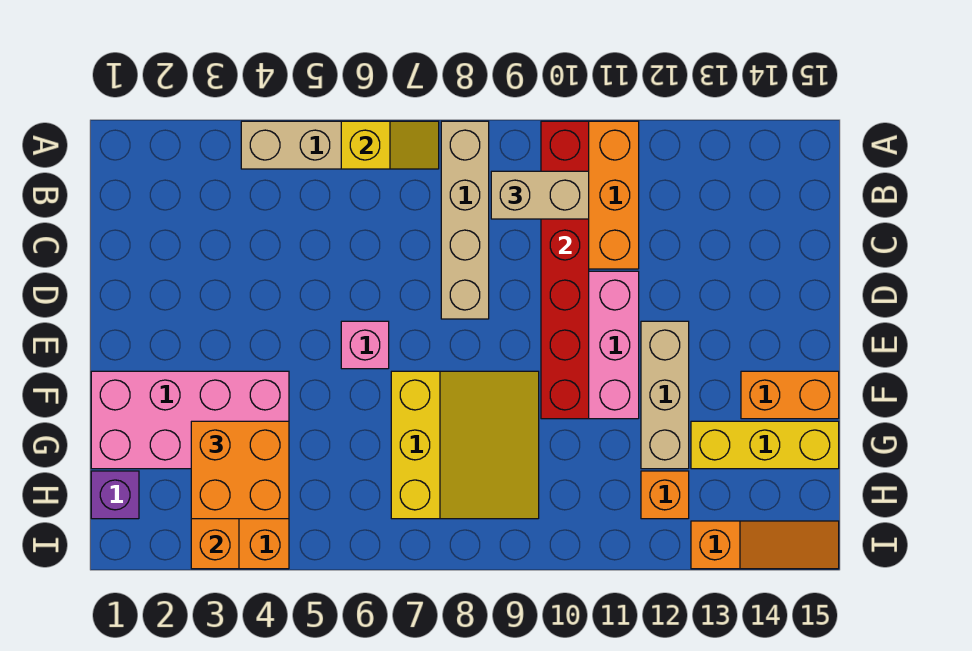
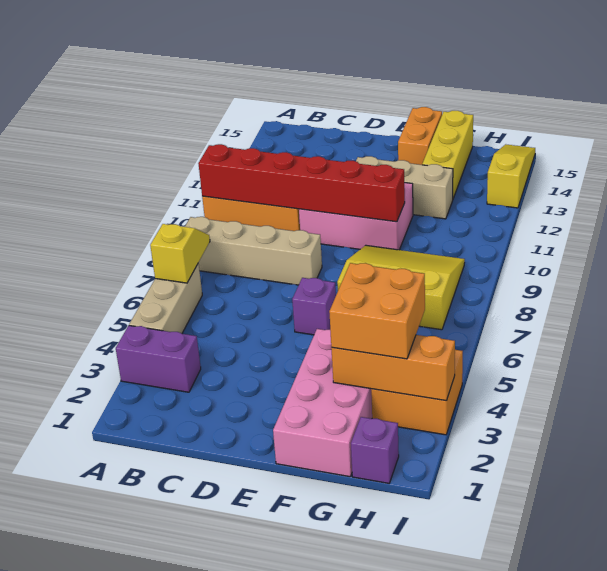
none -> purple 1x2 brick [116,326,201,392]
tan 1x2 brick [491,171,589,219] -> none
pink 1x1 brick [341,321,389,369] -> purple 1x1 brick [292,278,336,335]
orange 1x1 brick [641,471,689,519] -> none
orange 1x3 slope [691,521,839,569] -> yellow 1x3 slope [487,144,535,208]

